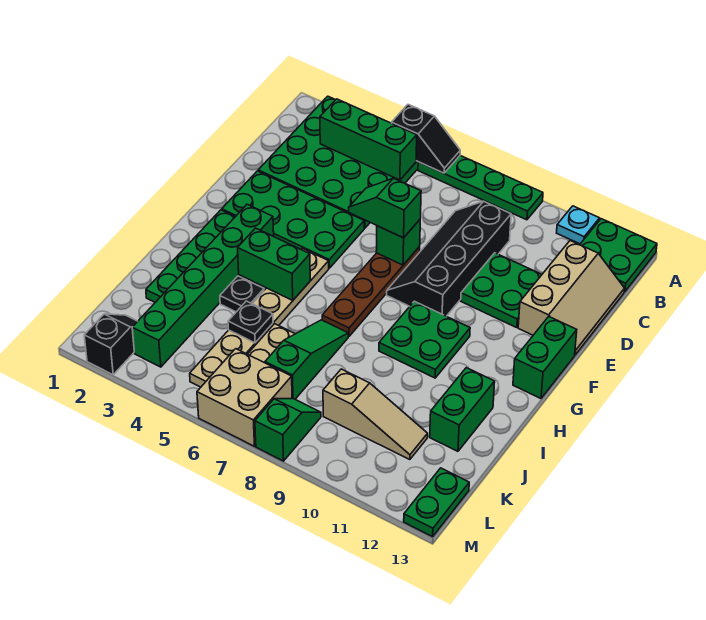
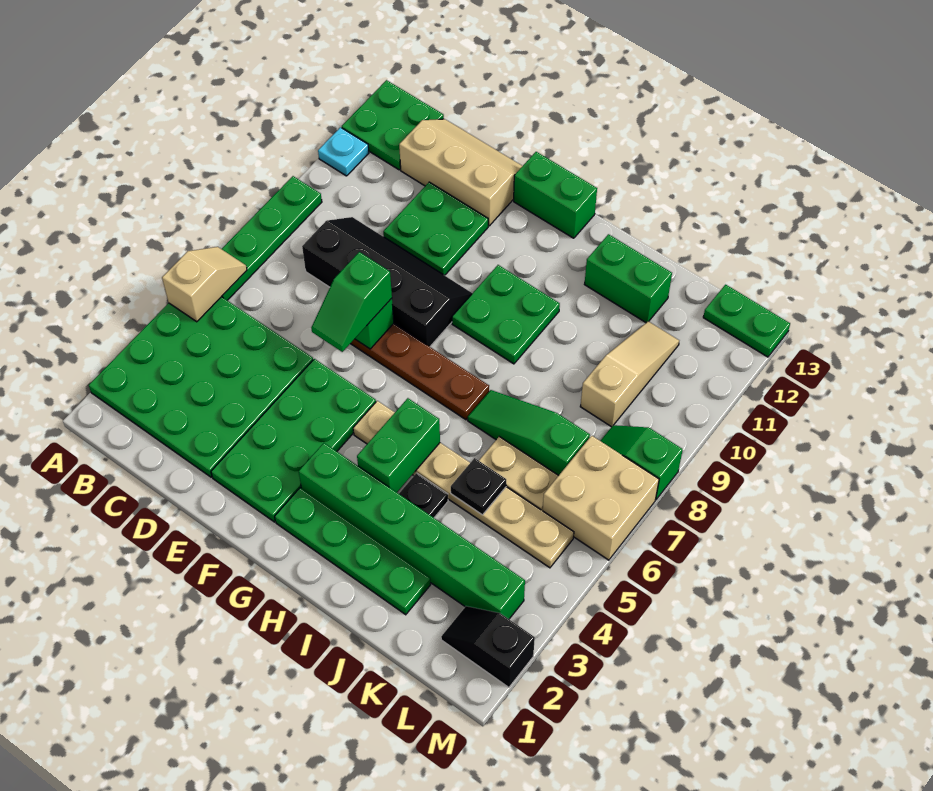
black 1x2 slope [392,105,460,173] -> tan 1x2 slope [162,247,247,322]
green 1x3 brick [320,99,417,180] -> none
black 2x4 slope [387,201,511,316] -> black 2x4 slope turned to [302,217,472,347]

